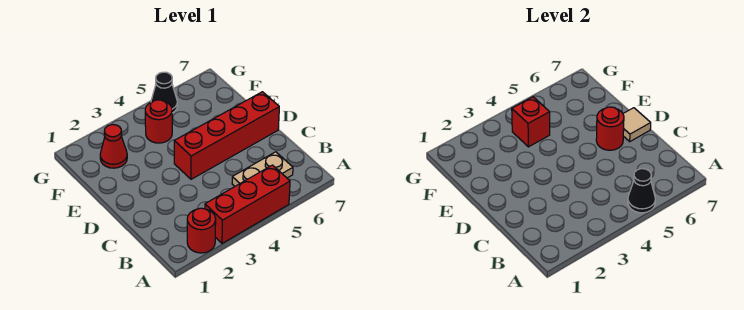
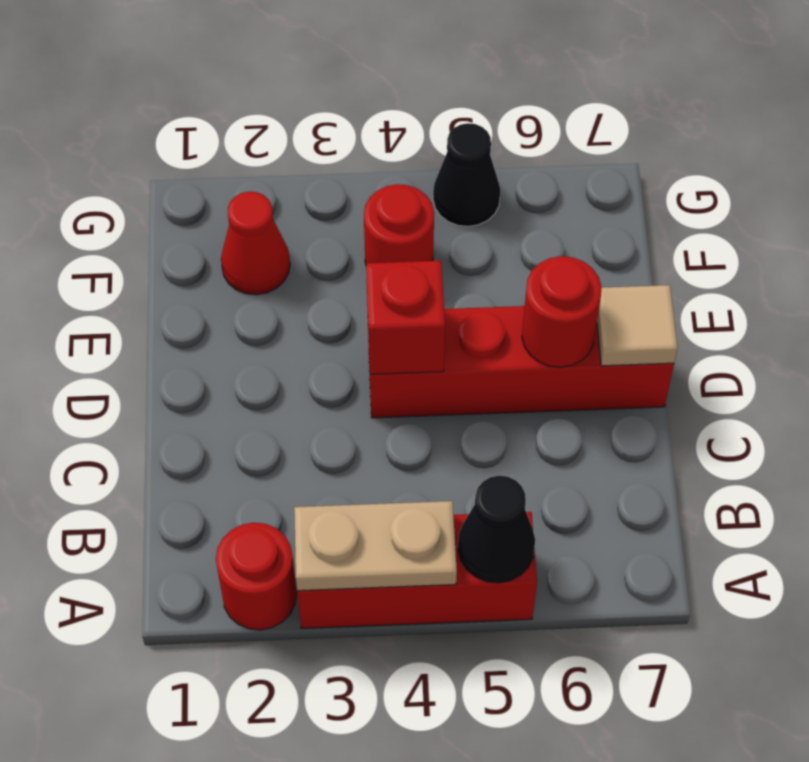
tan 1x2 plate [232,152,293,186] -> tan 1x2 plate moved to [294,501,457,591]
red 1x1 brick [512,97,550,147] -> red 1x1 brick moved to [366,261,445,374]

